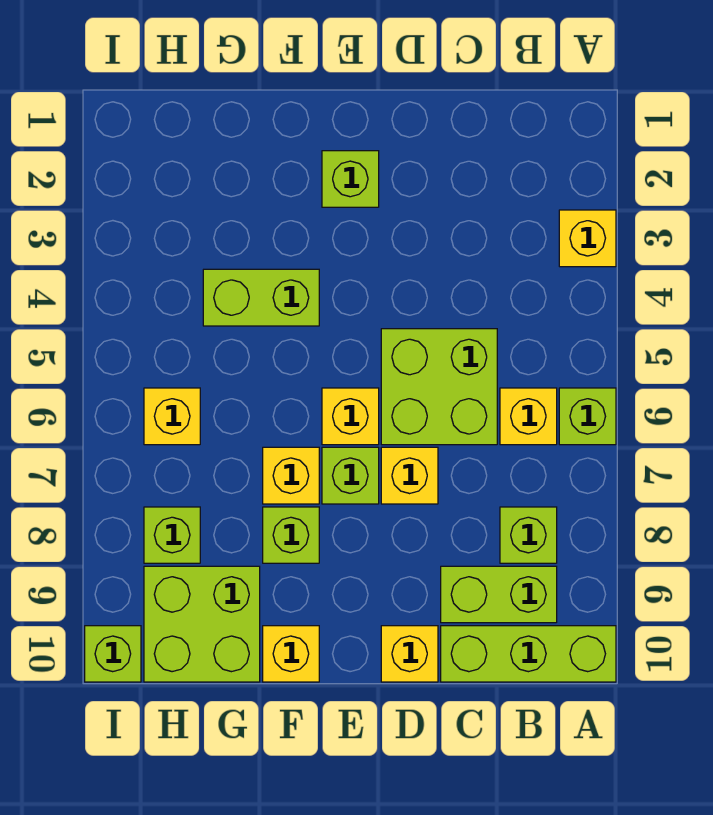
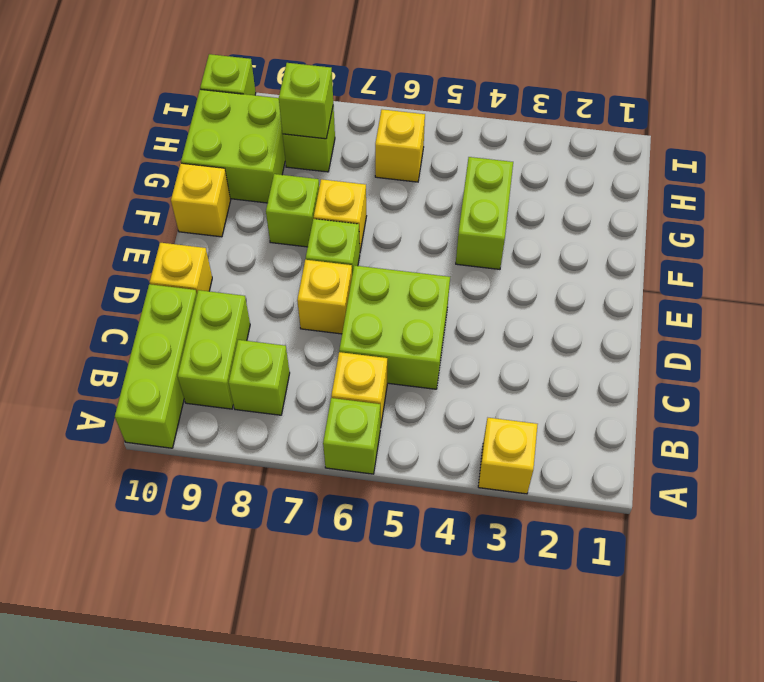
lime 1x1 brick [322,151,379,207] -> lime 1x1 brick moved to [279,63,333,139]
yellow 1x1 brick [322,388,379,445] -> none

